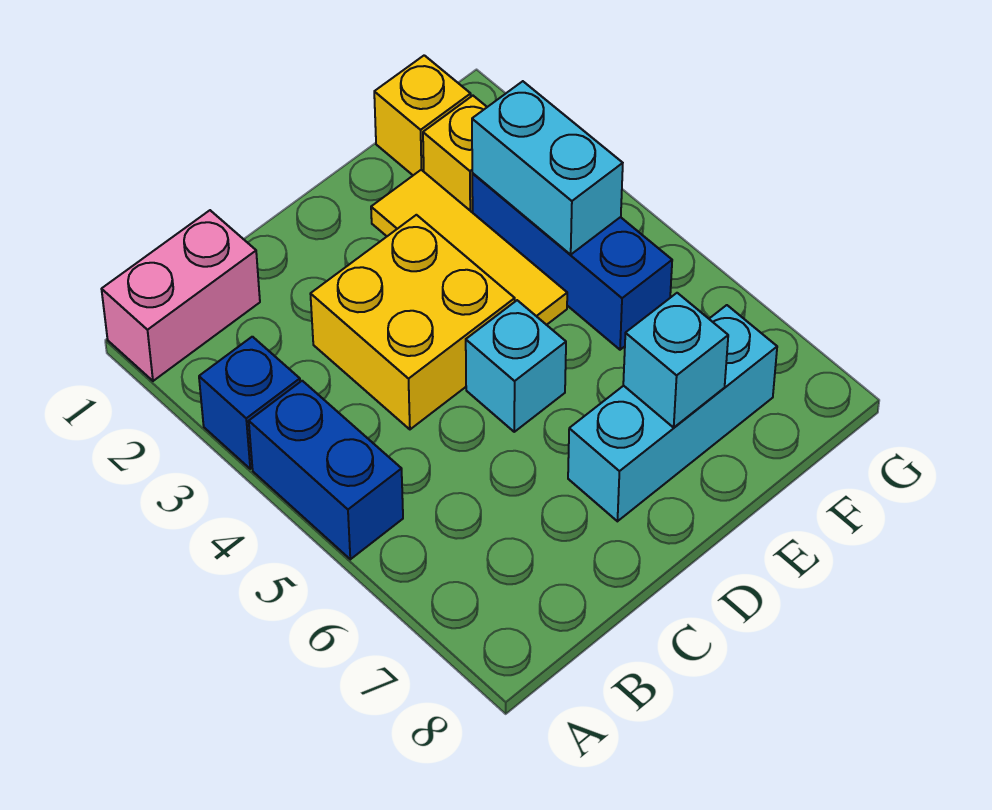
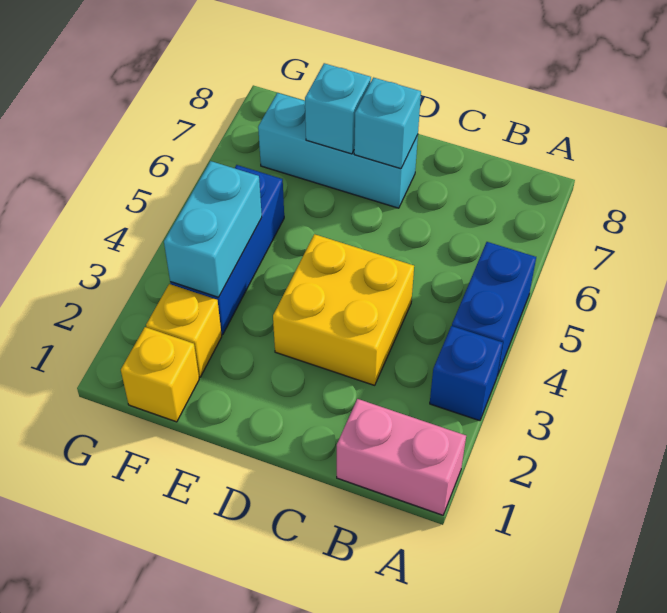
cyan 1x1 brick [466,300,566,432] -> cyan 1x1 brick moved to [354,78,421,169]
yellow 1x3 tile [371,170,567,325] -> none

